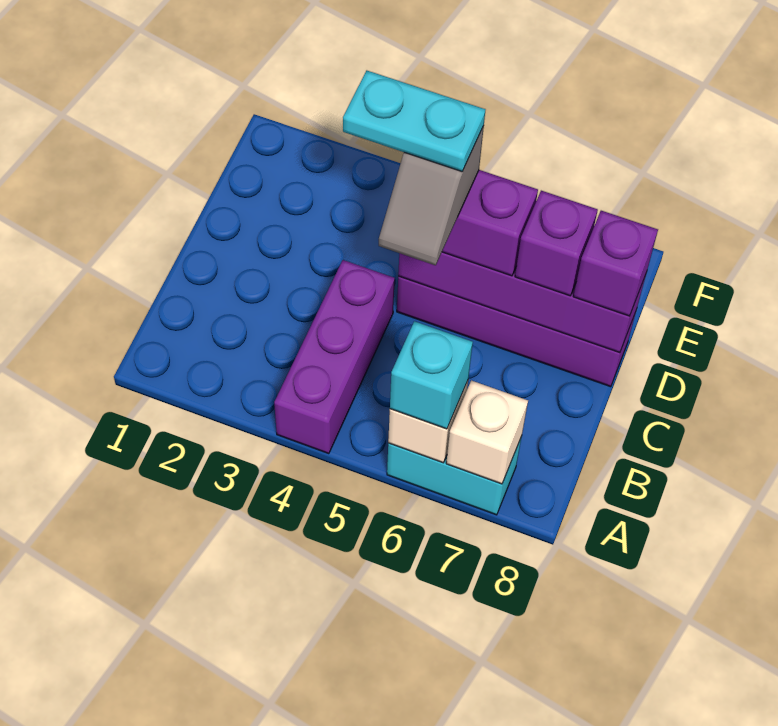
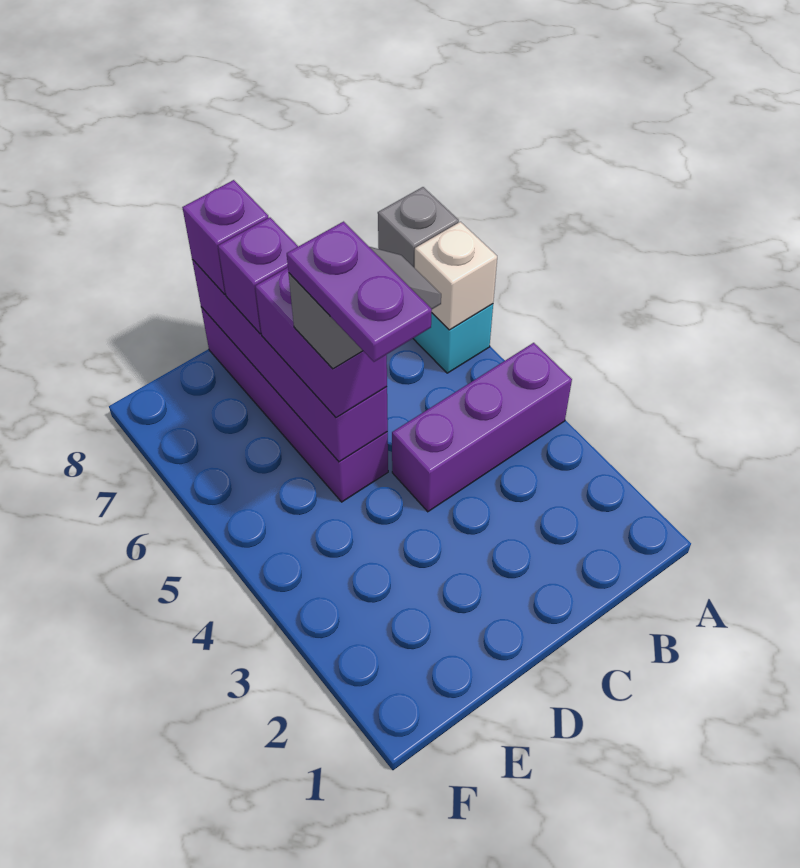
cyan 1x1 brick [390,321,473,429] -> none
white 1x1 brick [446,380,528,484] -> grey 1x1 brick [378,187,459,268]
cyan 1x2 plate [343,71,486,171] -> purple 1x2 plate [287,222,432,362]

